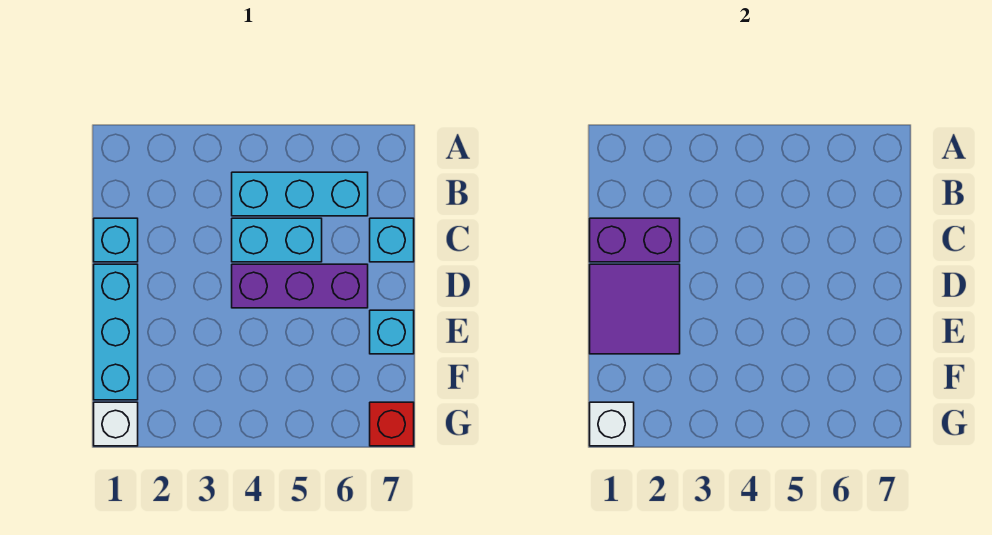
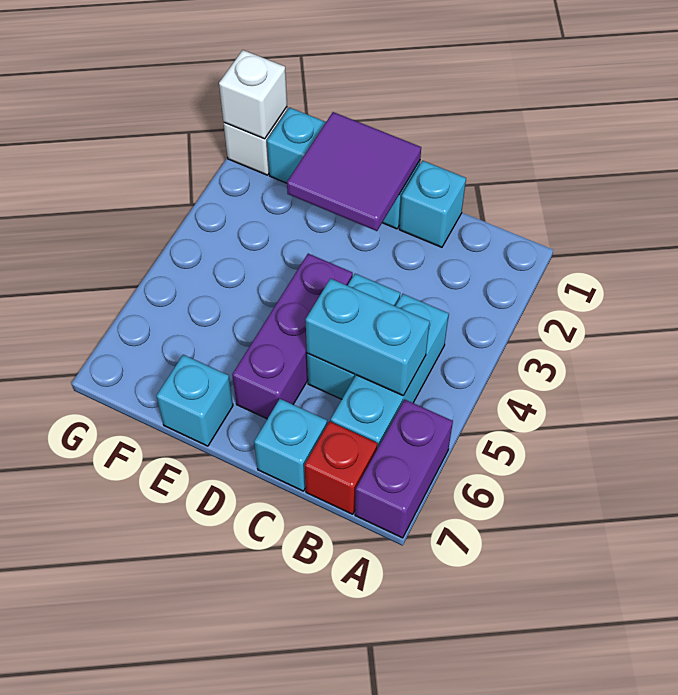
none -> cyan 1x2 brick [306,279,430,395]
purple 1x2 brick [590,218,680,262] -> purple 1x2 brick moved to [355,400,453,538]
red 1x1 brick [370,402,414,446] -> red 1x1 brick moved to [304,421,378,514]

